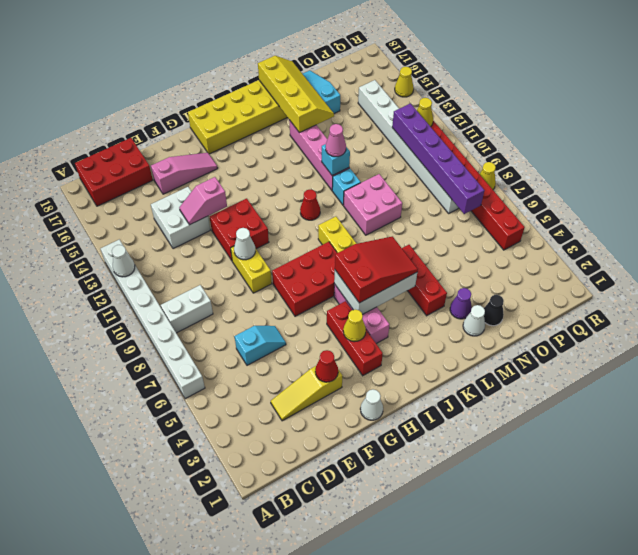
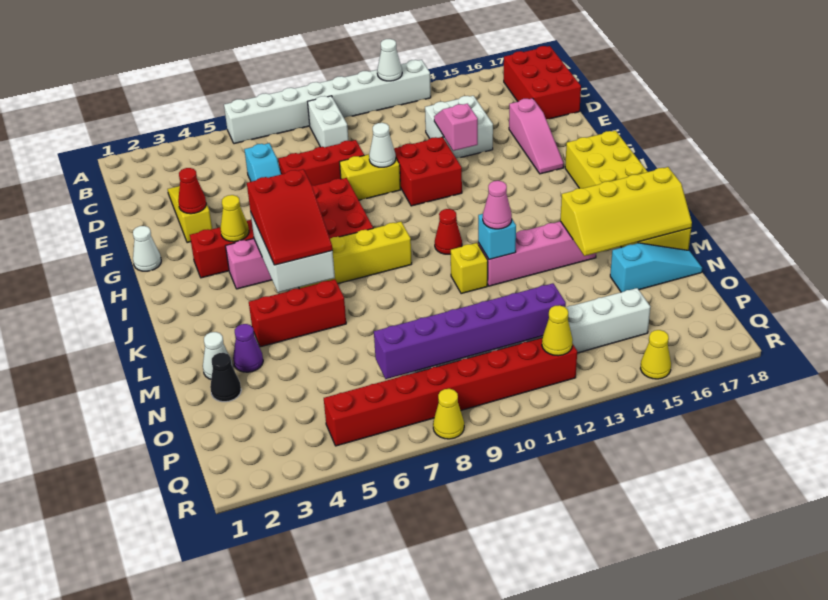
none -> red 1x3 brick [278,140,364,186]
pink 2x2 brick [344,174,402,235] -> none
cyan 1x1 brick [332,168,361,205] -> yellow 1x1 brick [451,243,488,294]

